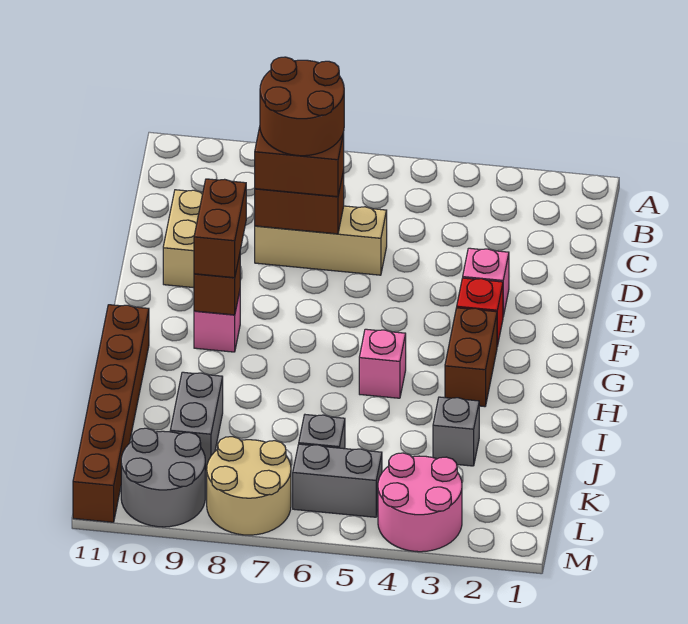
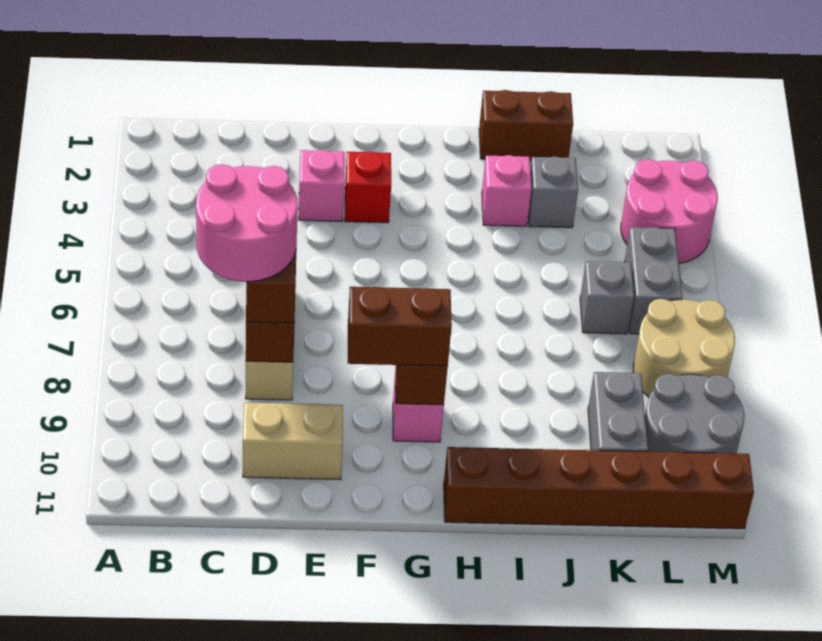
brown 2x2 round brick [260,57,344,156] -> pink 2x2 round brick [196,164,298,282]
brown 1x2 brick [445,308,497,407] -> brown 1x2 brick moved to [479,90,573,161]
pink 1x1 brick [359,329,406,398] -> pink 1x1 brick moved to [482,155,532,226]
grey 1x2 brick [170,372,223,471] -> grey 1x2 brick turned to [588,372,648,452]

